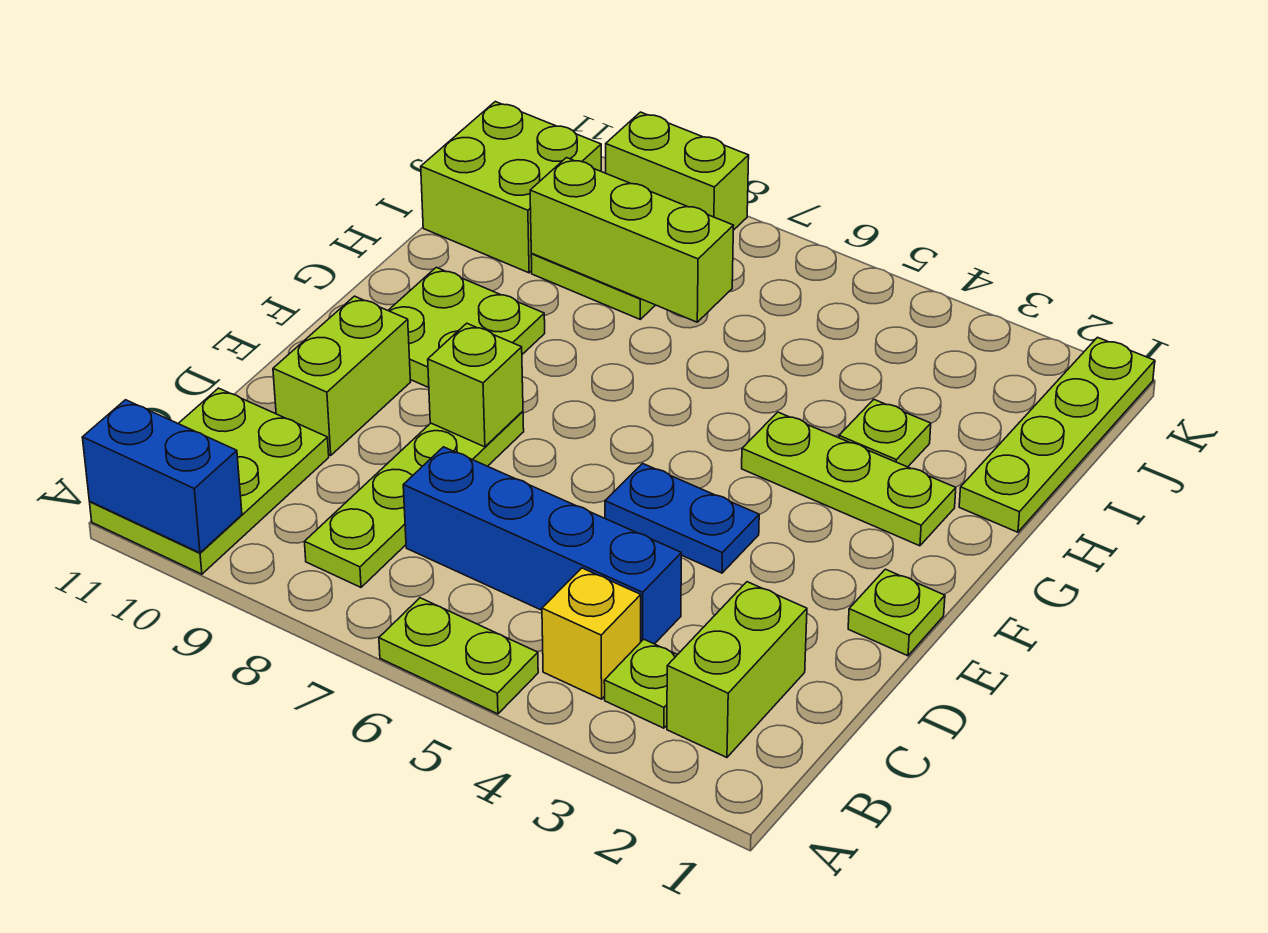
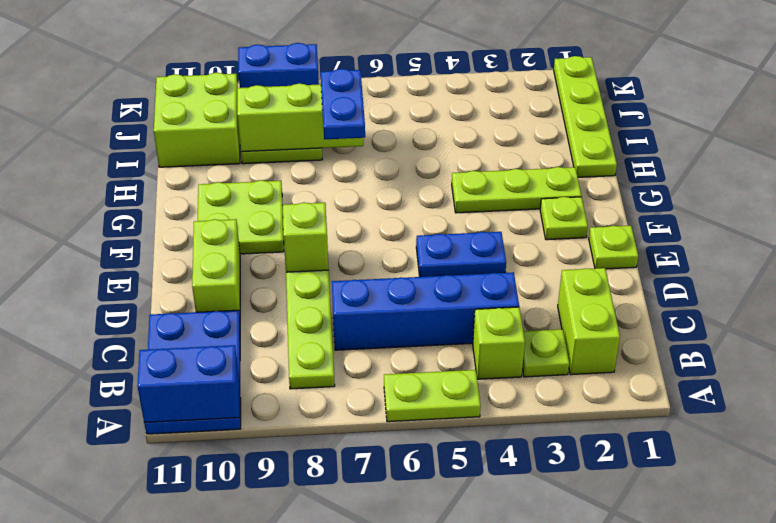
lime 2x3 plate [90,388,329,574] -> blue 2x3 plate [144,310,241,434]
yellow 1x1 brick [542,568,641,699] -> lime 1x1 brick [473,307,525,379]
lime 1x1 plate [839,400,931,467] -> lime 1x1 plate moved to [540,197,588,240]
none -> blue 1x2 plate [321,69,365,139]
lime 1x2 brick [606,112,749,230] -> blue 1x2 brick [238,43,319,88]

